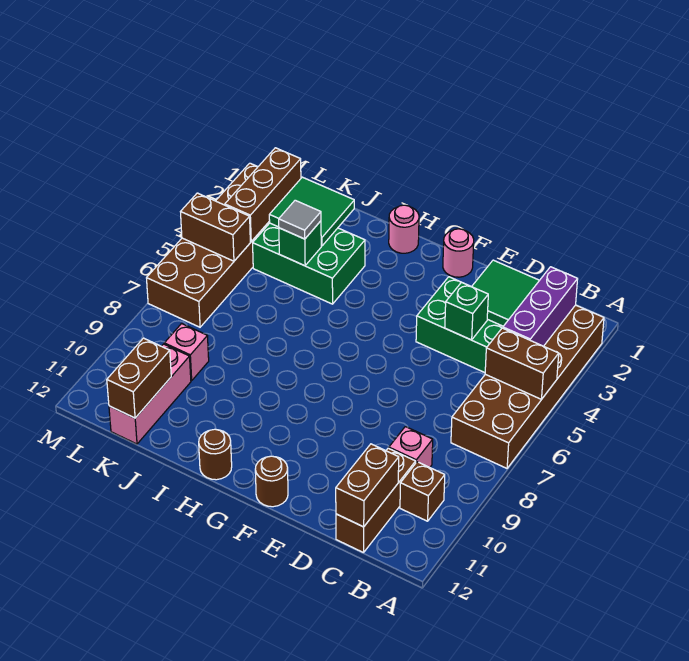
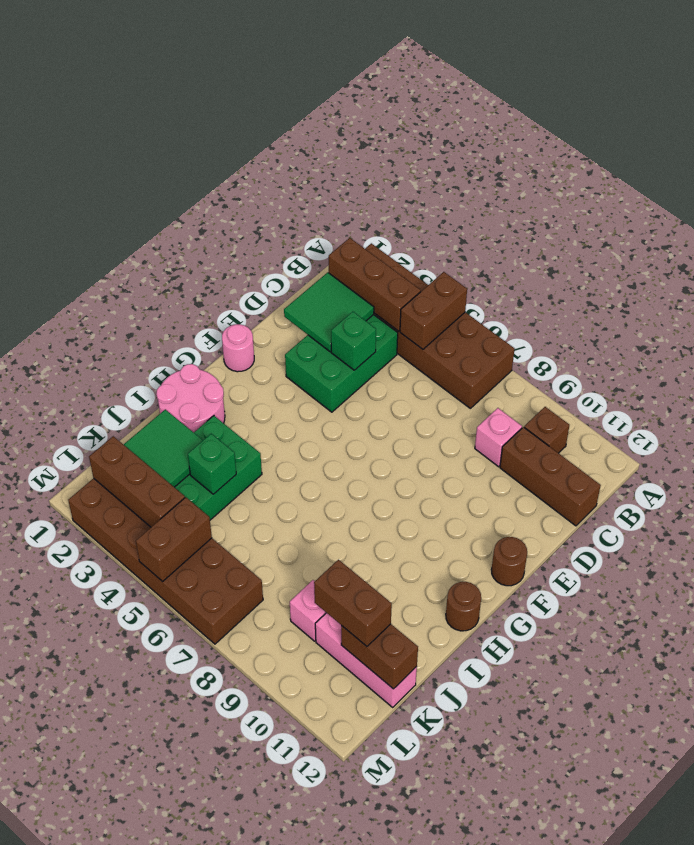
purple 1x3 brick [503,267,578,346] -> brown 1x3 brick [329,238,421,331]
brown 1x2 brick [336,444,399,527] -> brown 1x2 brick moved to [314,560,392,646]
pink 1x1 round brick [389,205,419,253] -> pink 2x2 round brick [156,364,225,432]
grey 1x1 tile [279,200,321,239] -> none

